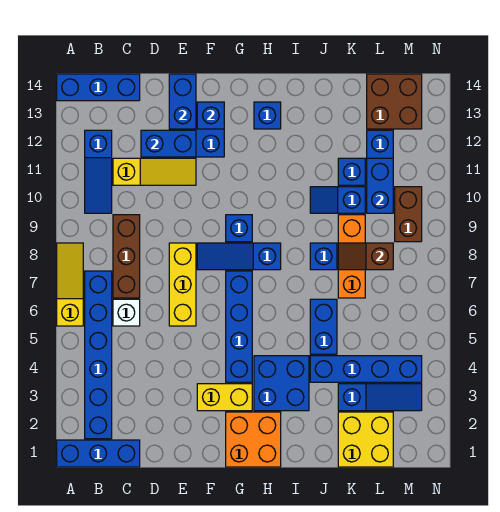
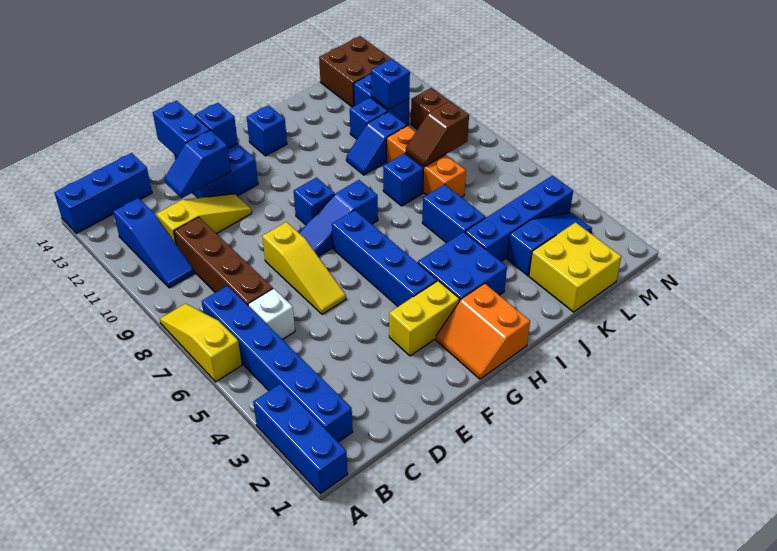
blue 1x3 brick [57,440,140,467] -> blue 1x3 brick turned to [253,384,348,494]
brown 1x3 brick [113,215,140,298] -> brown 1x4 brick [174,217,273,305]
blue 1x2 brick [141,130,196,157] -> blue 1x2 slope [165,130,231,198]
yellow 1x3 brick [169,243,196,326] -> yellow 1x3 slope [262,222,346,314]
orange 2x2 brick [226,412,281,467] -> orange 2x2 slope [436,283,530,379]
blue 1x2 brick [367,158,393,213] -> blue 1x1 brick [371,59,410,110]

